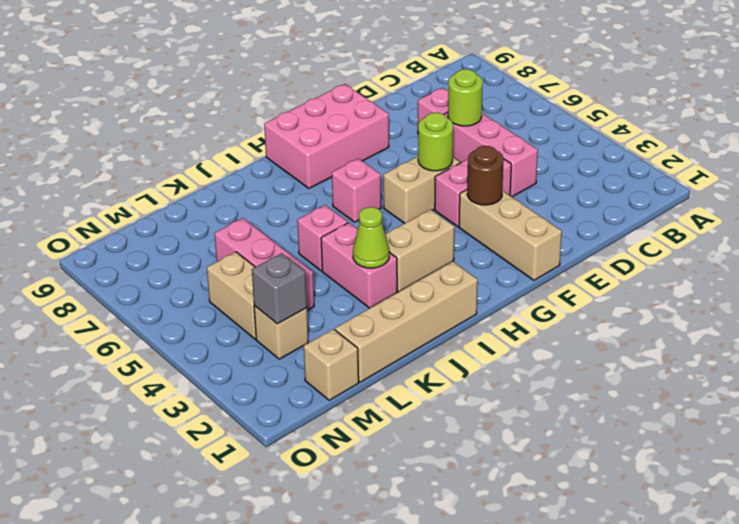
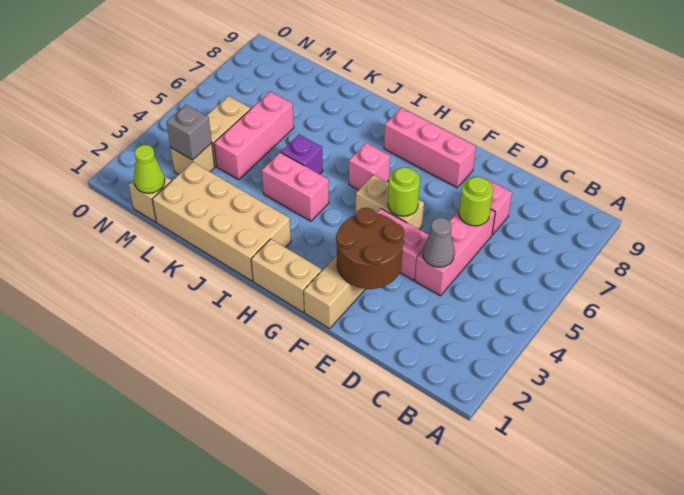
none -> grey 1x1 cone [423,218,455,267]
brown 1x1 round brick [467,146,504,205] -> brown 2x2 round brick [336,208,404,289]
pink 2x3 brick [264,84,389,188] -> pink 1x3 brick [384,108,476,188]
tan 1x2 brick [385,210,454,292] -> tan 1x2 brick moved to [251,239,322,312]
tan 1x4 brick [335,261,478,382] -> tan 2x4 brick [152,162,291,281]
pink 1x2 brick [321,223,397,308] -> pink 1x2 brick turned to [262,152,329,221]
lime 1x1 cone [353,207,389,268] -> lime 1x1 cone moved to [134,145,165,193]
pink 1x1 brick [297,205,348,271] -> purple 1x1 brick [281,135,323,174]

